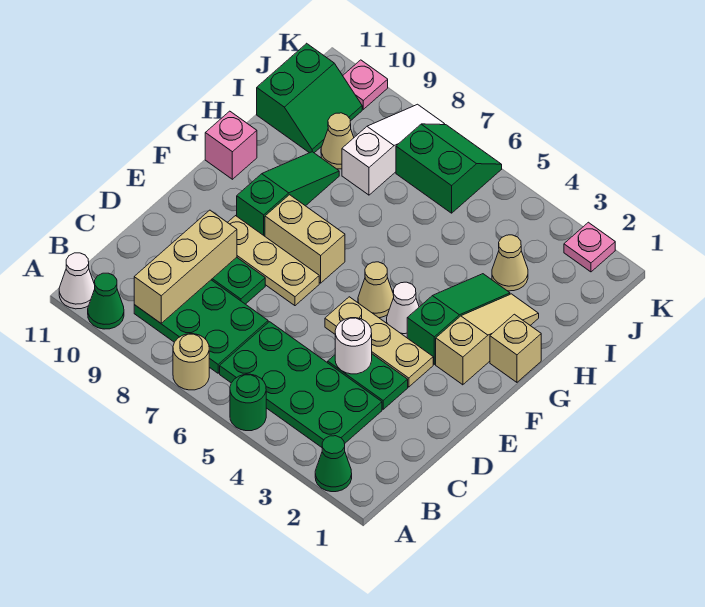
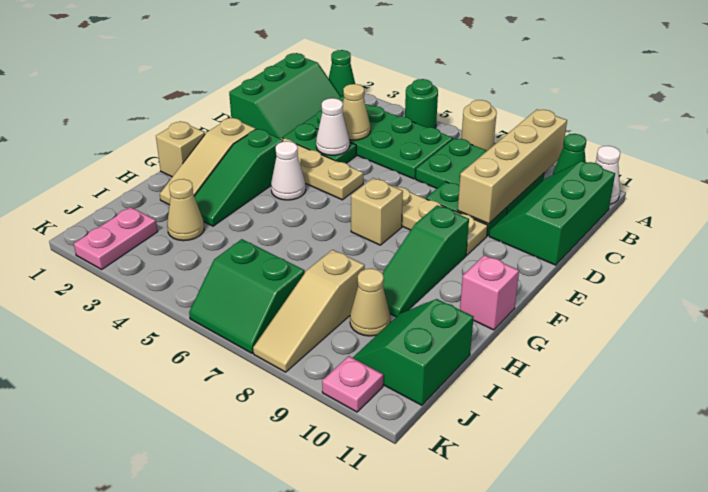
none -> green 2x3 slope [229,53,341,139]
tan 1x3 brick [134,210,237,323] -> tan 1x4 brick [458,110,567,224]
none -> green 2x3 slope [489,161,615,265]
white 1x1 round brick [335,318,372,374] -> white 1x1 cone [316,98,350,155]
tan 1x1 cone [358,262,394,318] -> tan 1x1 cone moved to [343,84,370,140]
tan 1x2 brick [265,195,345,283] -> tan 1x1 brick [351,178,403,245]
white 1x3 slope [342,104,445,195] -> tan 1x3 slope [253,250,365,372]
pink 1x1 plate [564,222,615,272] -> pink 1x2 plate [74,207,158,269]

